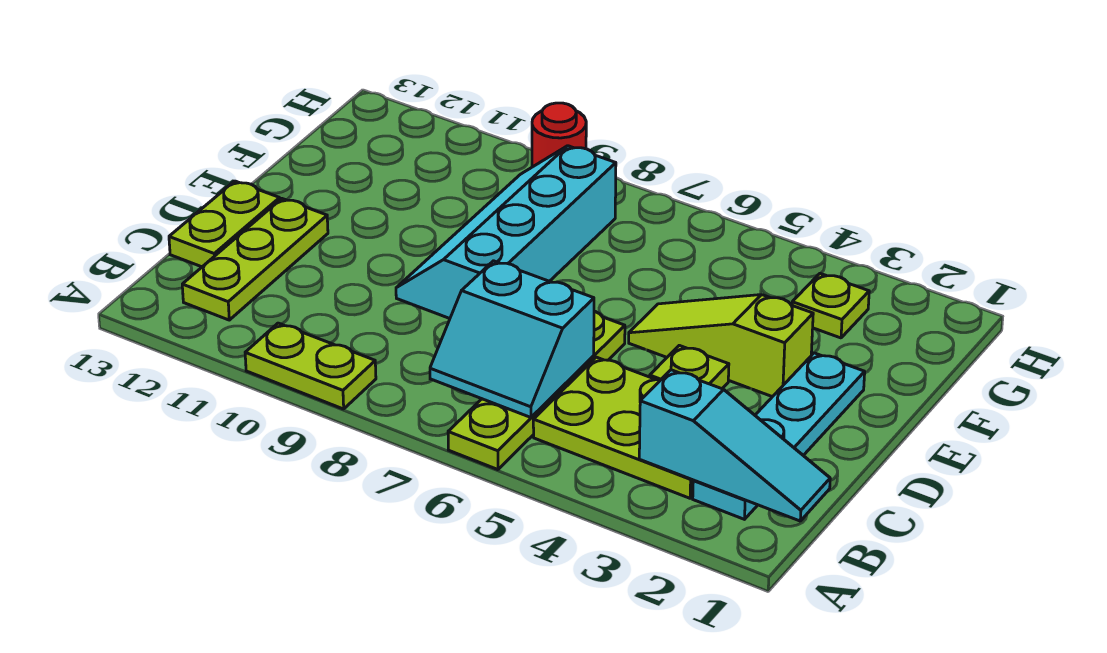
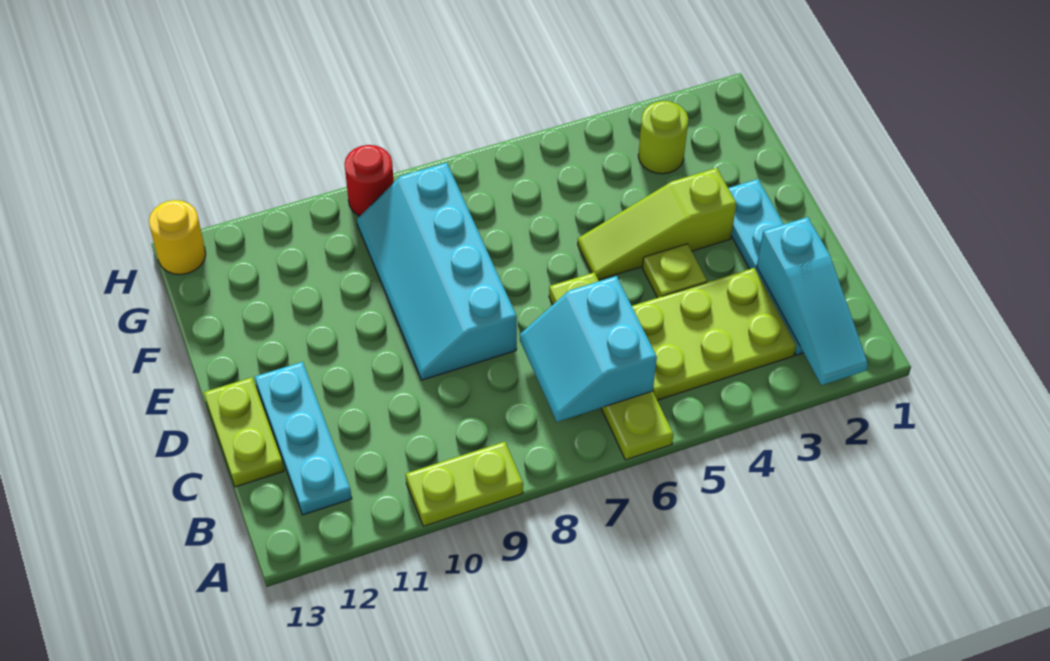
cyan 1x3 slope [639,370,830,521] -> cyan 1x3 slope turned to [757,217,868,385]
cyan 2x2 slope [430,261,594,417] -> cyan 2x2 slope turned to [520,276,657,422]
lime 1x3 plate [182,199,328,320] -> cyan 1x3 plate [255,362,352,515]
lime 1x1 plate [792,274,869,338] -> lime 1x1 round brick [638,101,688,174]
none -> yellow 1x1 round brick [149,200,206,274]

